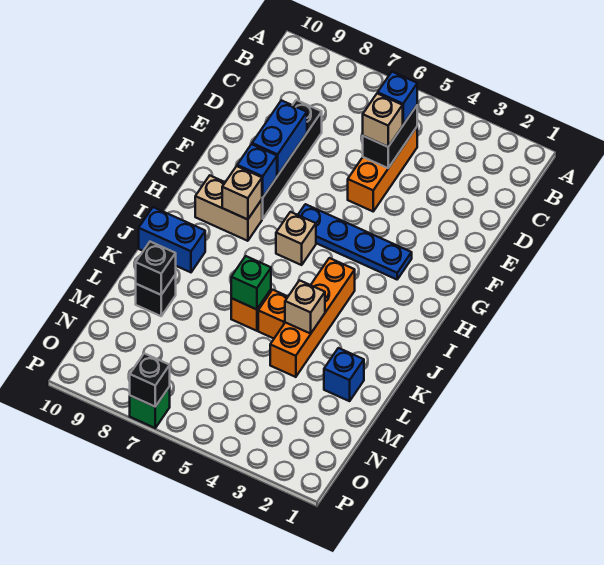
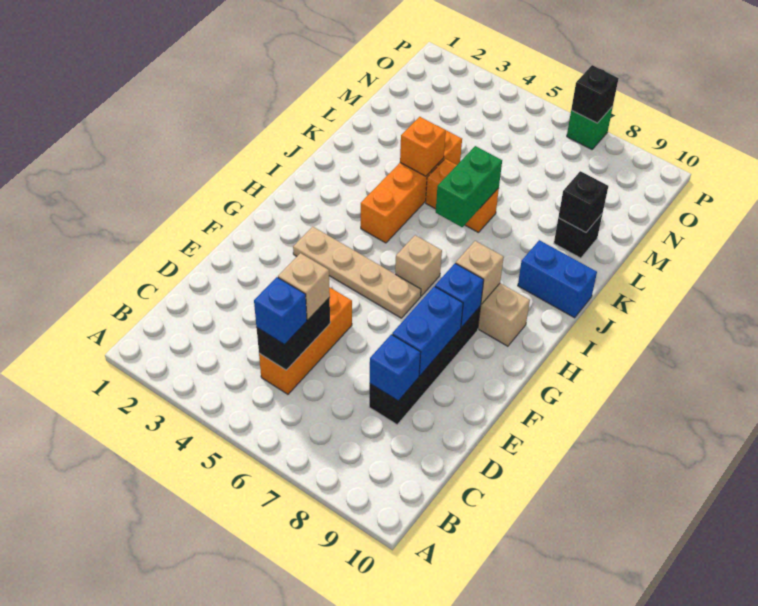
blue 1x4 plate [298,204,412,279] -> tan 1x4 plate [293,227,421,318]
tan 1x1 brick [285,280,325,334] -> orange 1x1 brick [400,117,446,176]
green 1x1 brick [231,256,271,309] -> green 1x2 brick [436,146,502,227]
blue 1x1 brick [324,348,364,401] -> blue 1x1 brick moved to [370,334,421,401]

